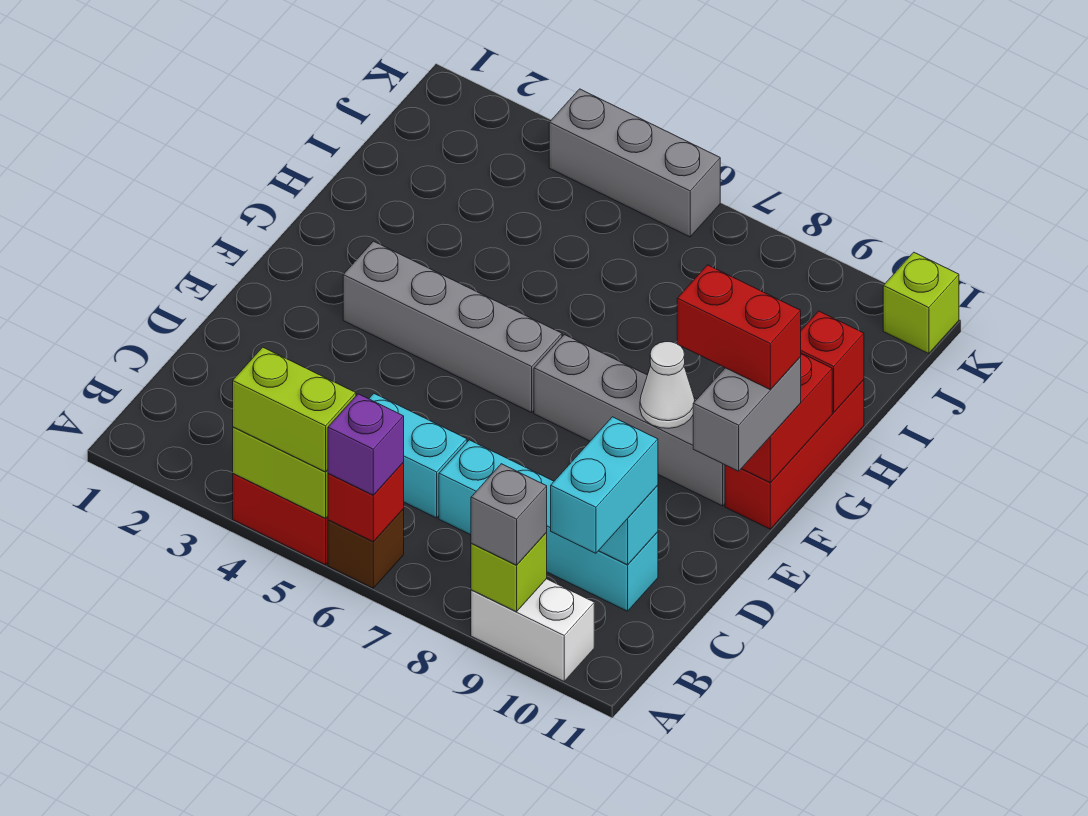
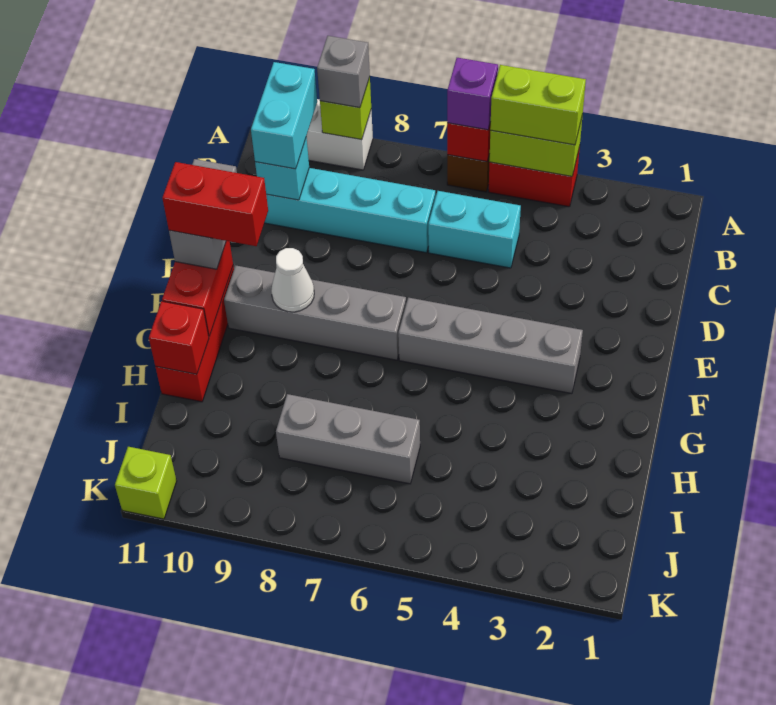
grey 1x3 brick [549,89,720,237] -> grey 1x3 brick moved to [276,394,420,484]

